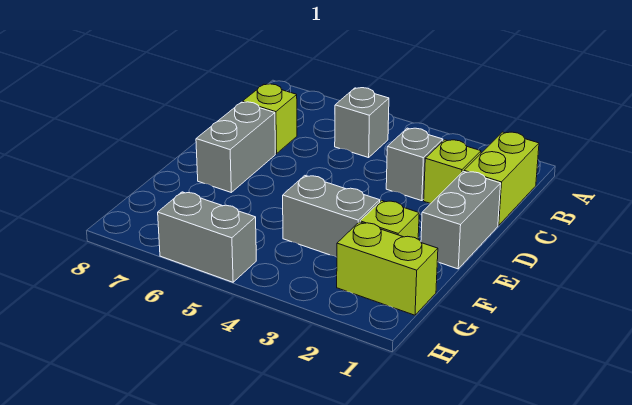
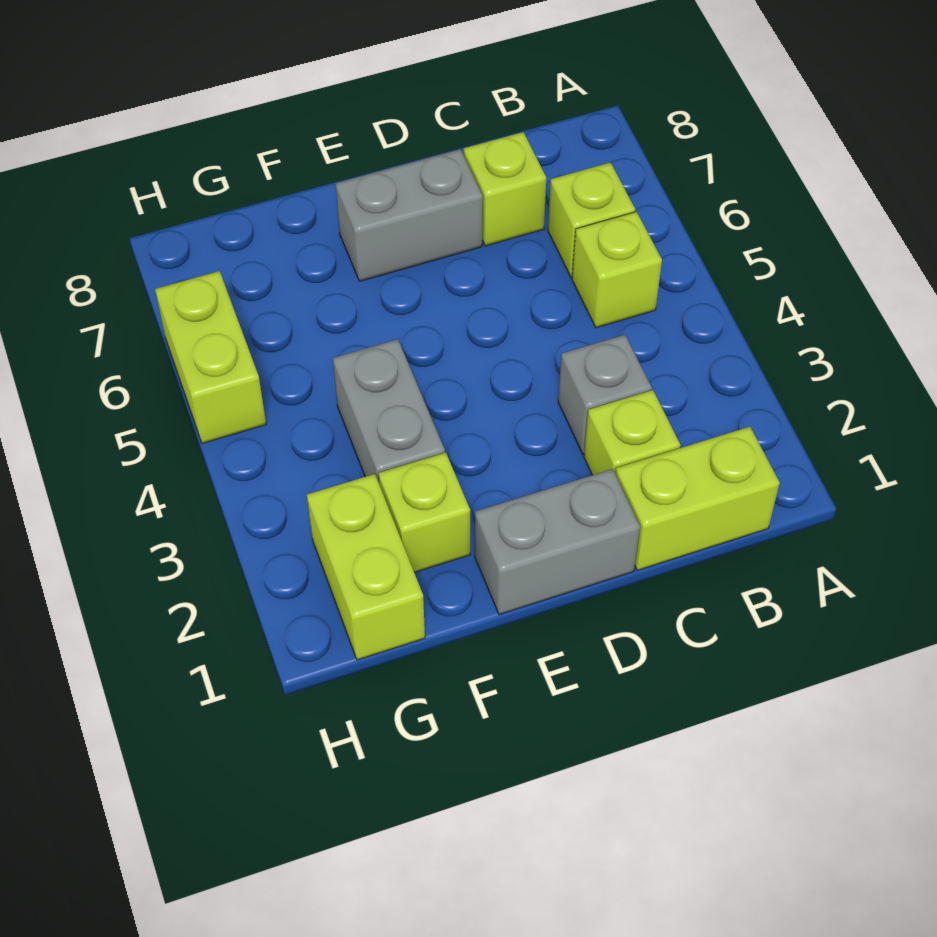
grey 1x1 brick [335,88,389,158] -> lime 1x1 brick [572,212,662,328]
none -> lime 1x1 brick [548,162,635,277]
grey 1x2 brick [158,192,256,282] -> lime 1x2 brick [155,271,266,443]

